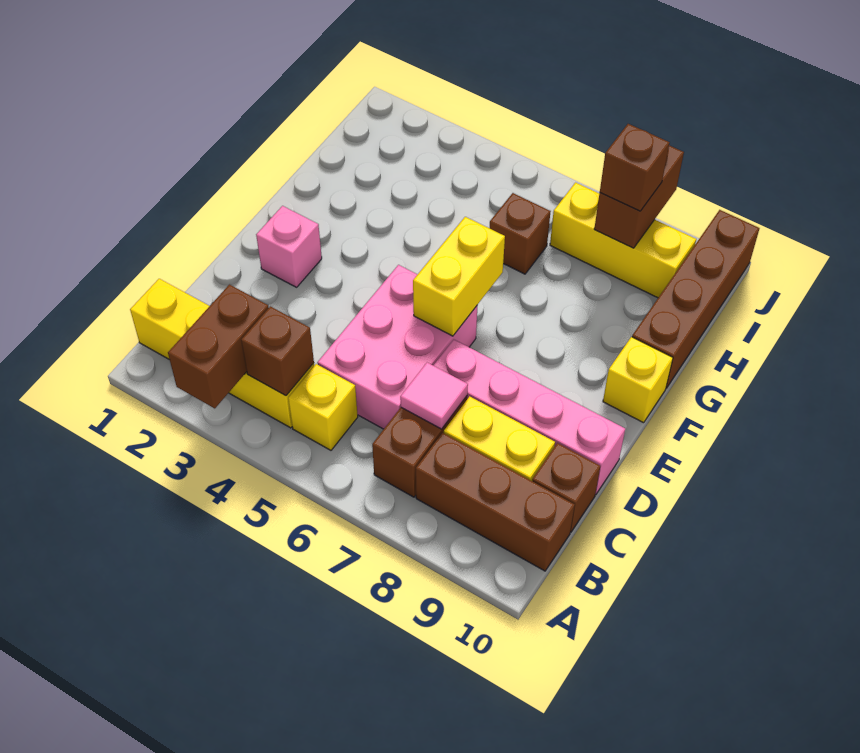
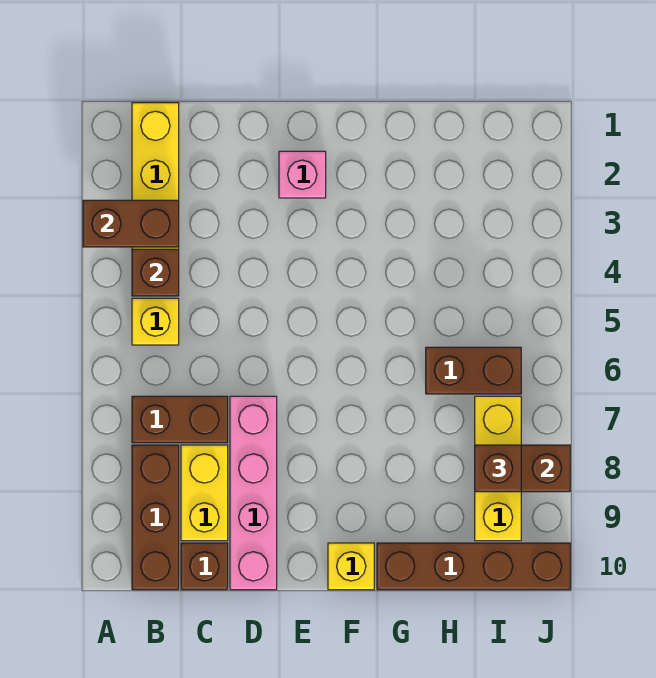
pink 2x3 brick [317,265,477,429] -> none
pink 1x1 tile [400,363,468,429] -> none
yellow 1x2 brick [413,217,505,336] -> none
brown 1x1 brick [490,193,551,274] -> brown 1x2 brick [426,347,521,394]

